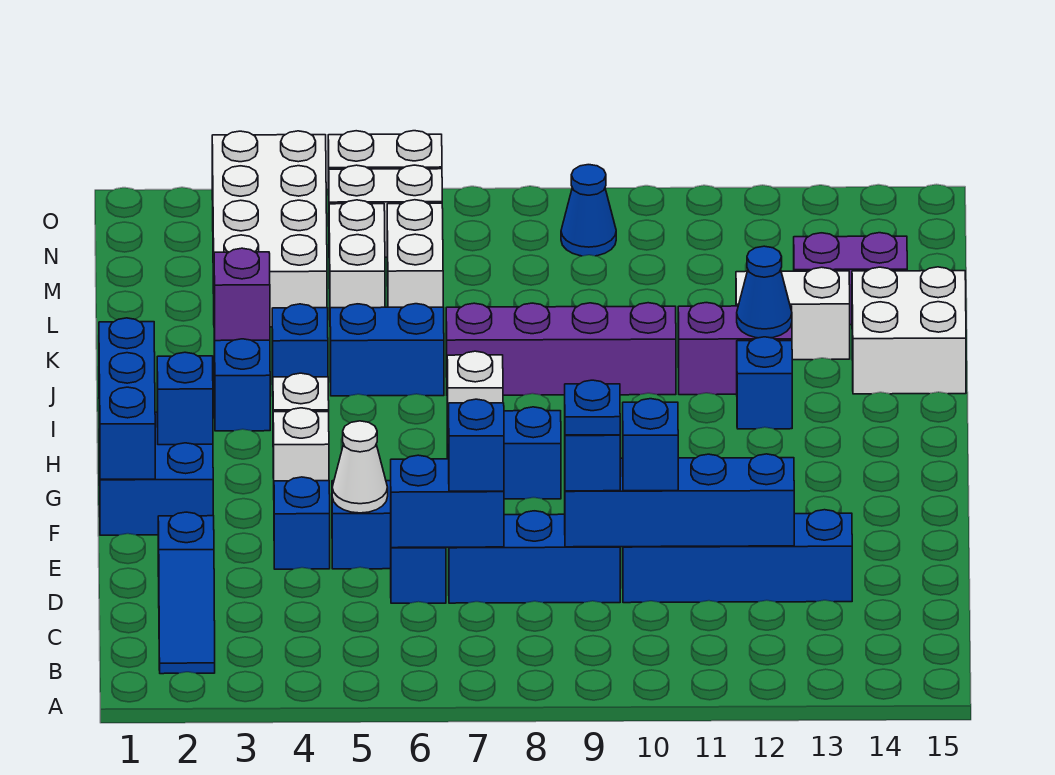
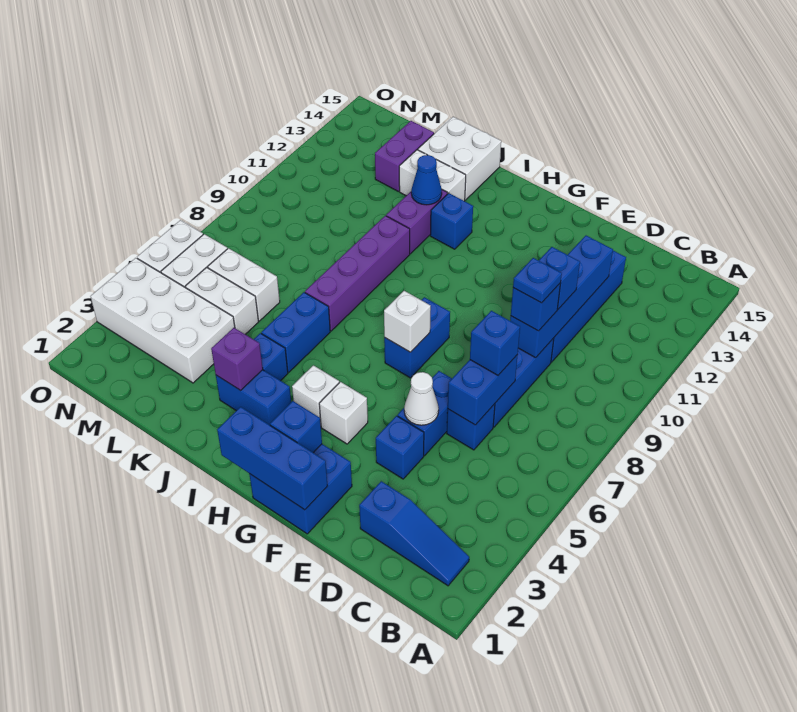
white 1x2 brick [736,267,850,360] -> white 1x2 brick turned to [399,150,466,201]
blue 1x1 cone [561,165,616,256] -> none

